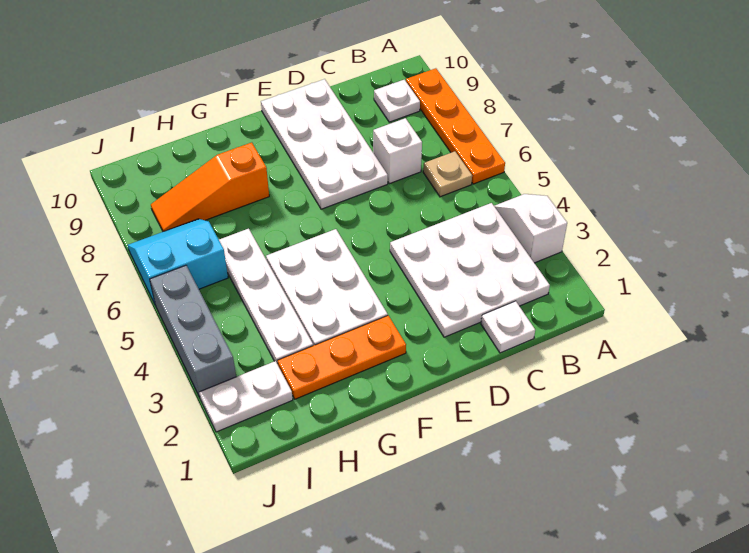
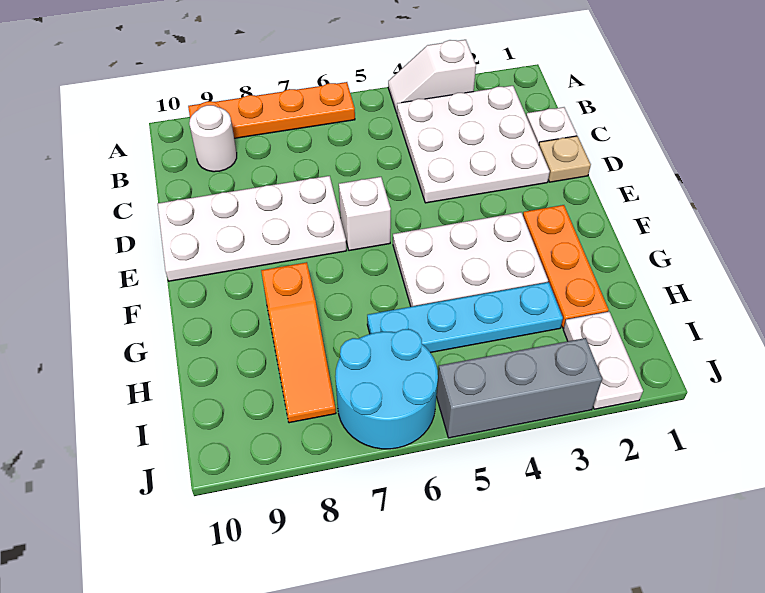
tan 1x1 plate [423,151,472,197] -> tan 1x1 plate moved to [539,136,591,182]
white 1x1 plate [374,80,420,122] -> white 1x1 round brick [189,105,237,172]
white 1x1 brick [373,118,422,184] -> white 1x1 brick moved to [339,177,391,251]
white 1x4 plate [219,229,313,364] -> cyan 1x4 plate [367,282,563,353]
cyan 2x2 slope [128,219,228,306] -> cyan 2x2 round brick [335,329,438,449]

